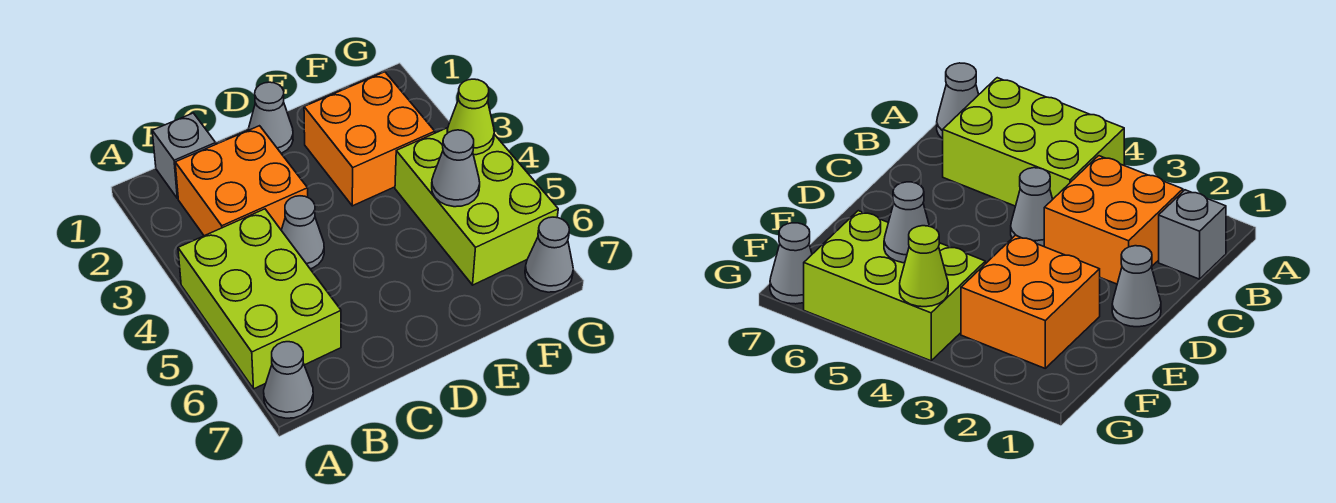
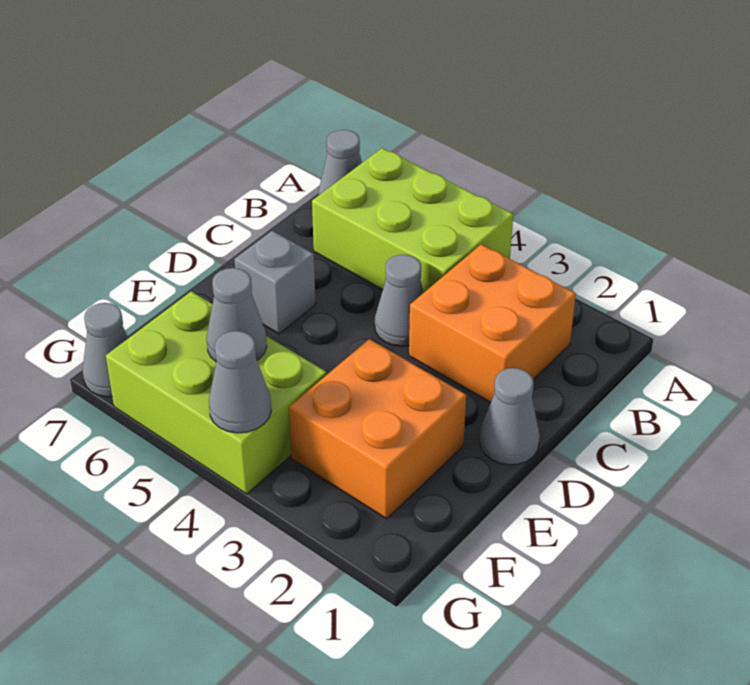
grey 1x1 brick [152,113,216,199] -> grey 1x1 brick moved to [234,231,316,334]
lime 1x1 cone [447,79,494,155] -> grey 1x1 cone [209,331,271,433]

